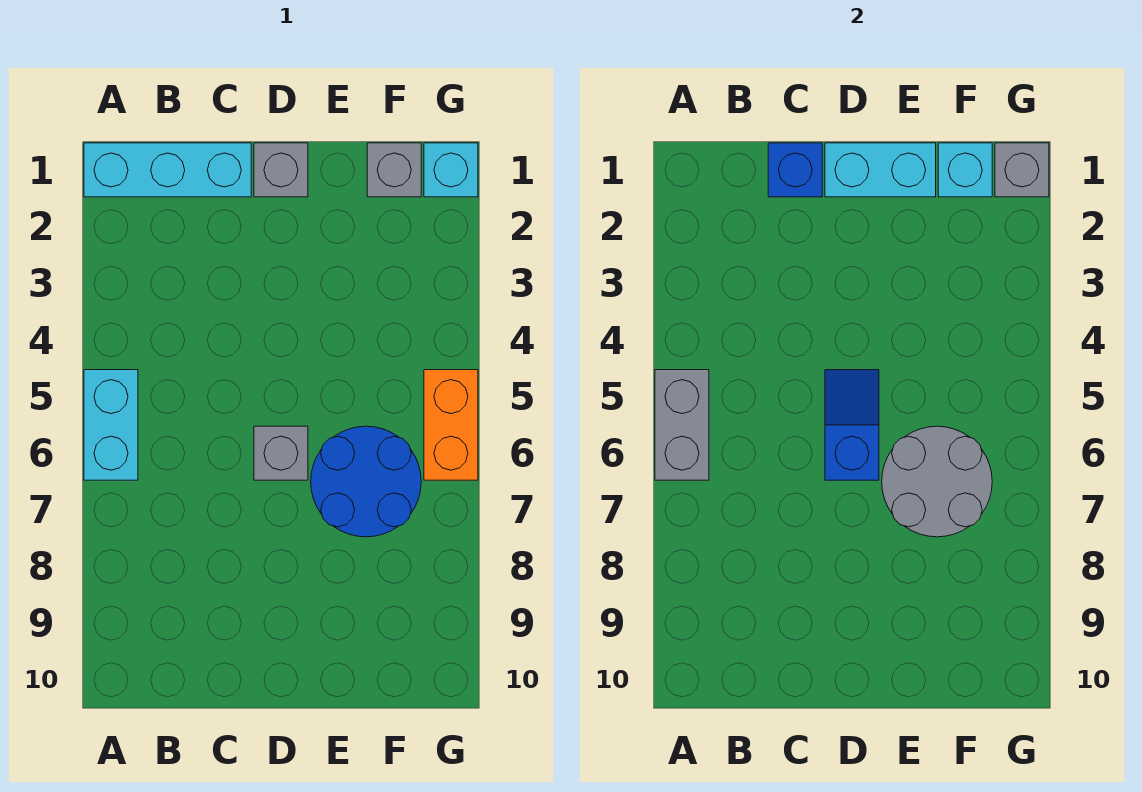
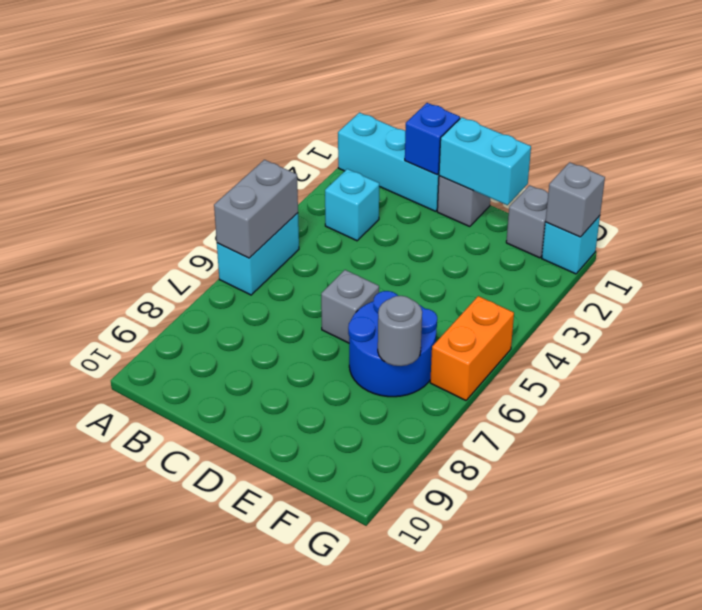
blue 1x2 slope [825,370,879,480] -> none
grey 2x2 round brick [882,426,992,537] -> grey 1x1 round brick [378,296,422,366]
cyan 1x1 brick [938,143,992,197] -> cyan 1x1 brick moved to [325,169,379,241]

